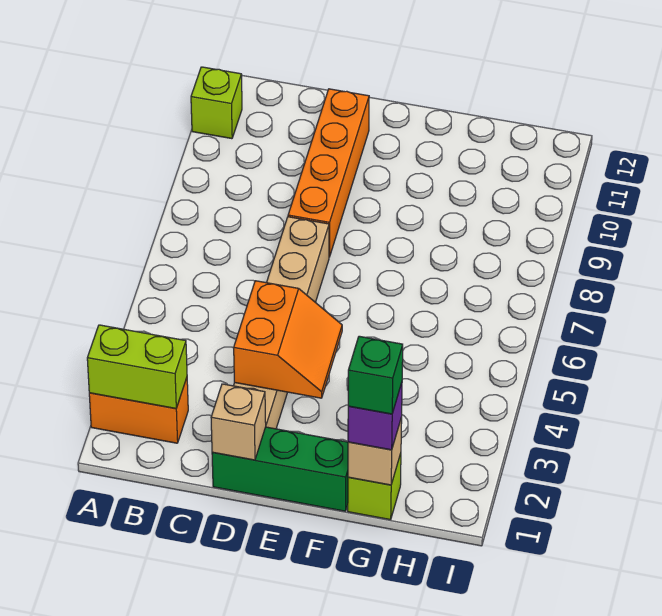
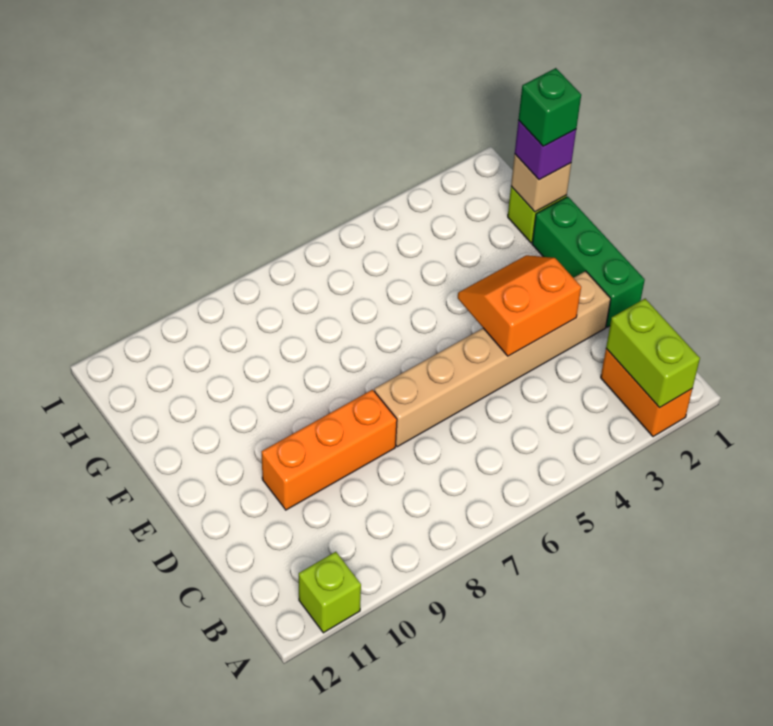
tan 1x1 brick [211,384,266,460] -> none
orange 1x4 brick [288,89,369,257] -> orange 1x3 brick [262,390,397,510]

